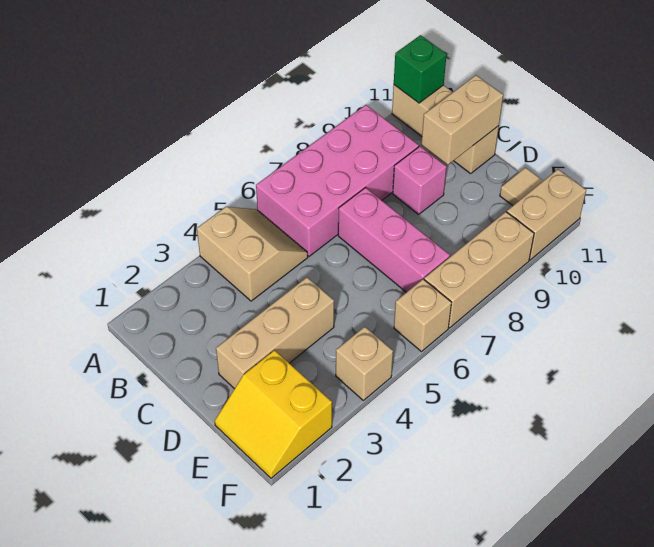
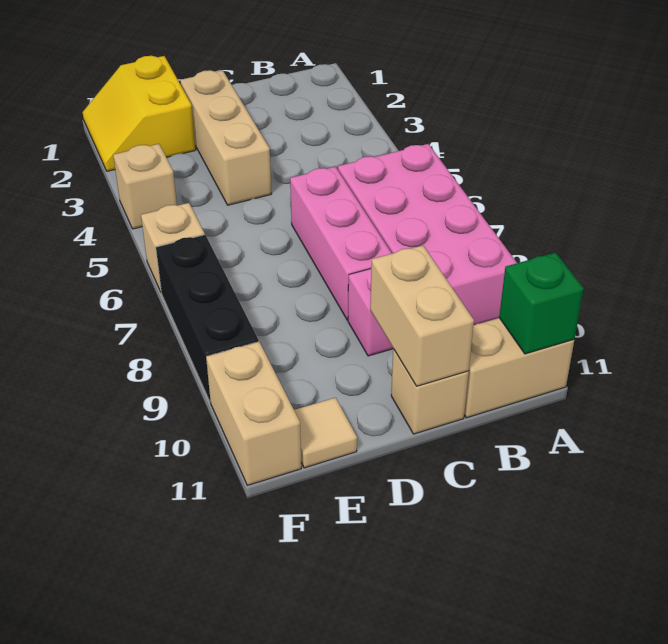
tan 2x2 slope [197,207,308,301] -> none
pink 1x3 brick [338,188,450,292] -> pink 1x3 brick turned to [290,167,392,320]
yellow 2x2 slope [215,350,332,478] -> yellow 2x2 slope turned to [82,56,196,171]
tan 1x3 brick [424,212,534,328] -> black 1x3 brick [156,235,259,401]

